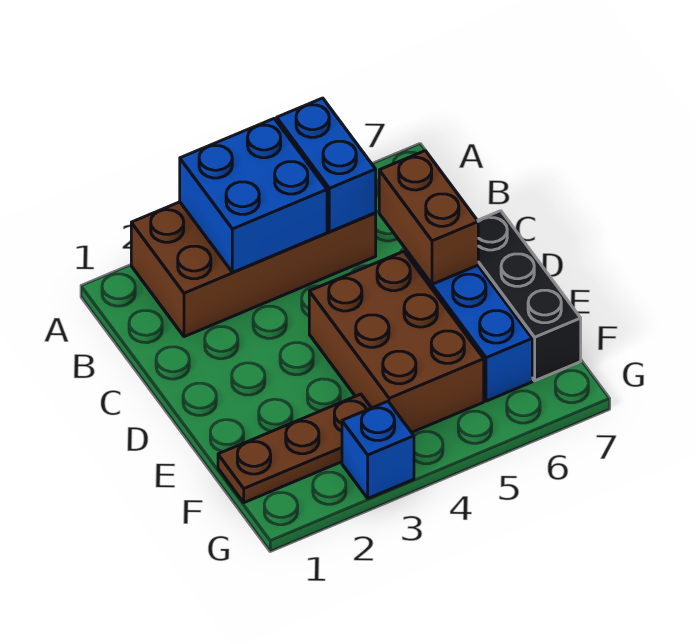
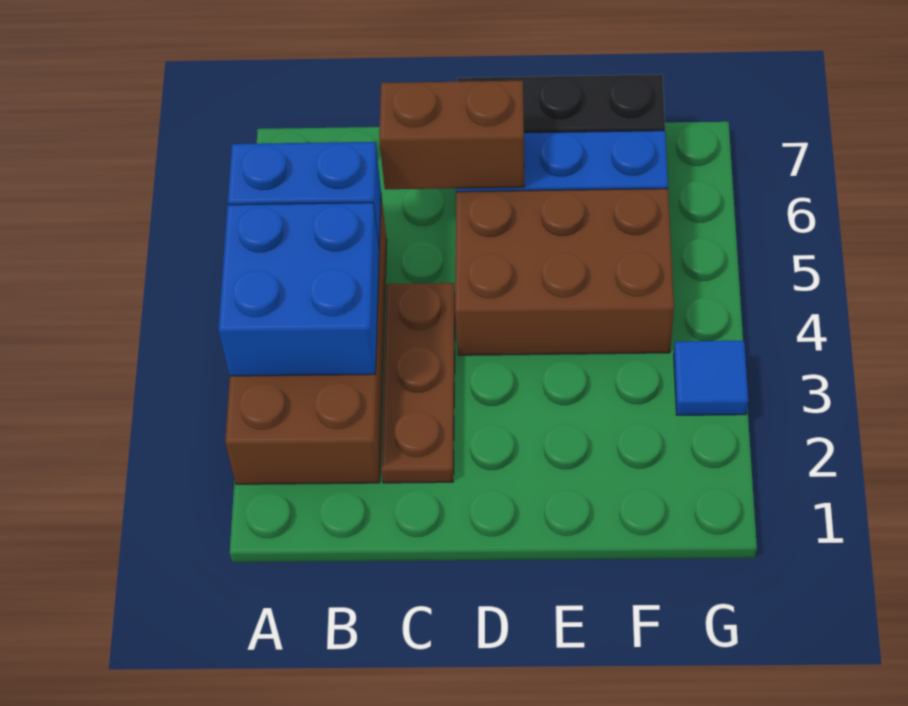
brown 1x3 plate [218,394,371,503] -> brown 1x3 plate moved to [381,283,455,483]
blue 1x1 brick [342,401,414,498] -> blue 1x1 tile [674,341,748,415]

